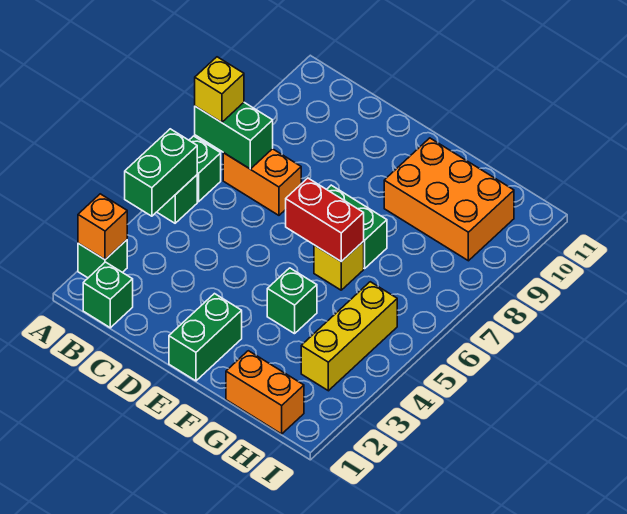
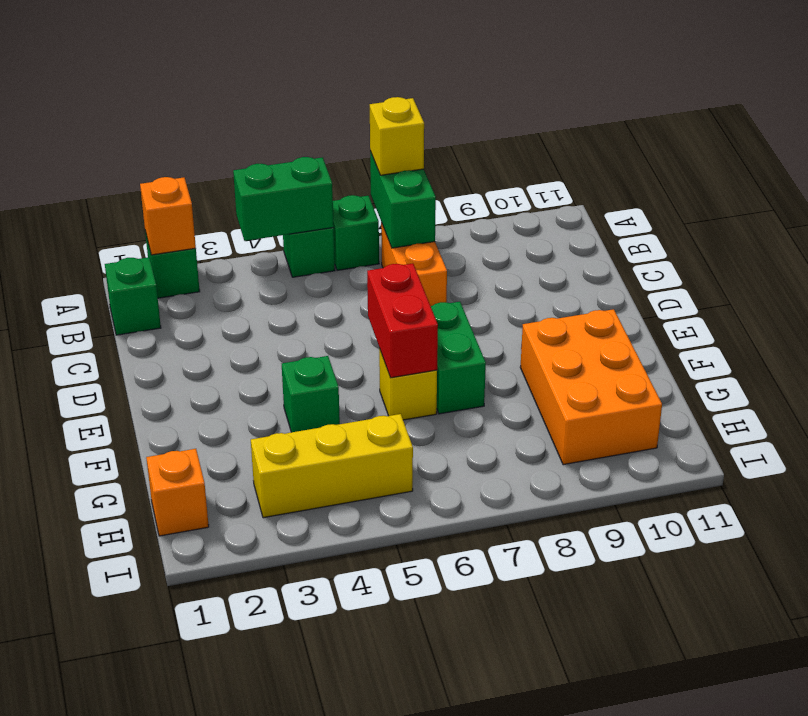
green 1x2 brick [169,294,242,381] -> none
orange 1x2 brick [226,351,304,434] -> orange 1x1 brick [146,449,209,536]

